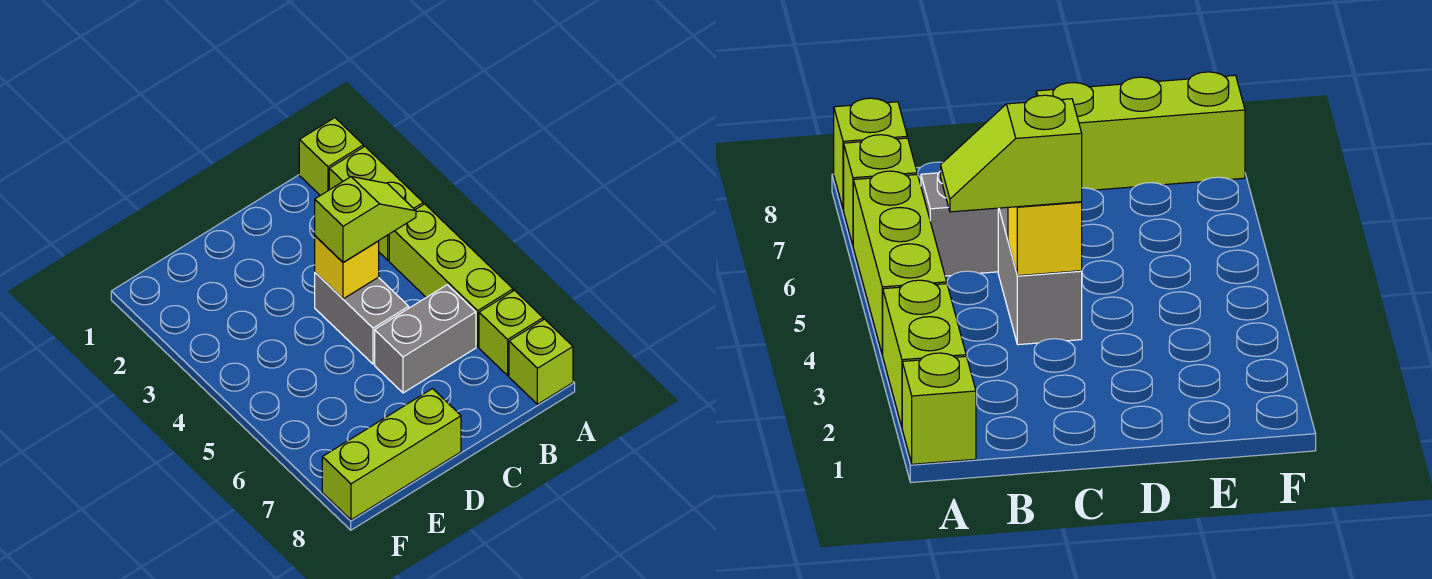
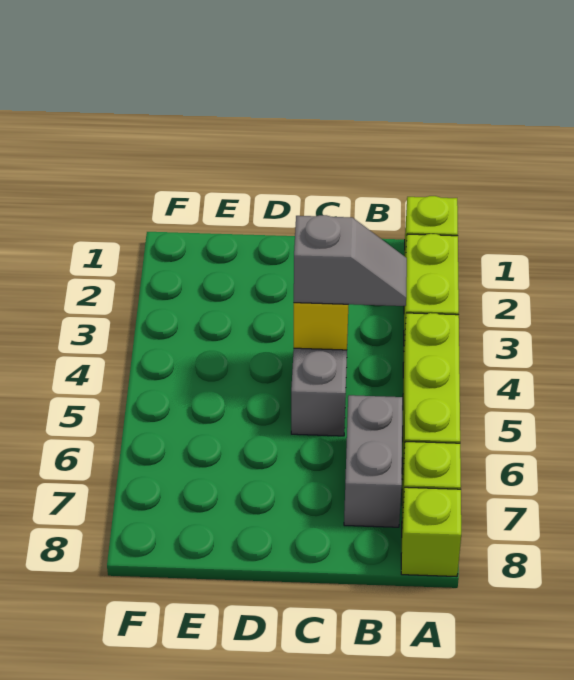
lime 1x2 slope [315,177,416,263] -> grey 1x2 slope [294,215,407,306]
grey 1x2 brick [375,285,476,393] -> grey 1x2 brick turned to [344,395,403,527]
lime 1x3 brick [322,389,461,520] -> none

